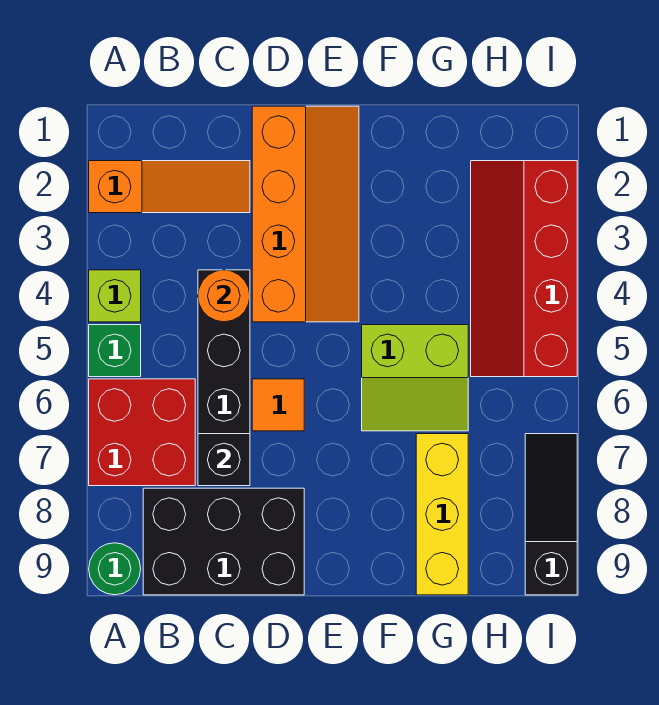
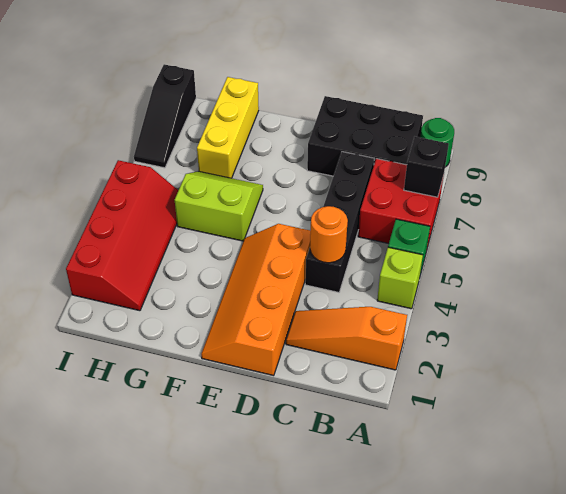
black 1x1 brick [198,434,250,486] -> black 1x1 brick moved to [404,137,449,197]
orange 1x1 tile [252,379,304,431] -> none

